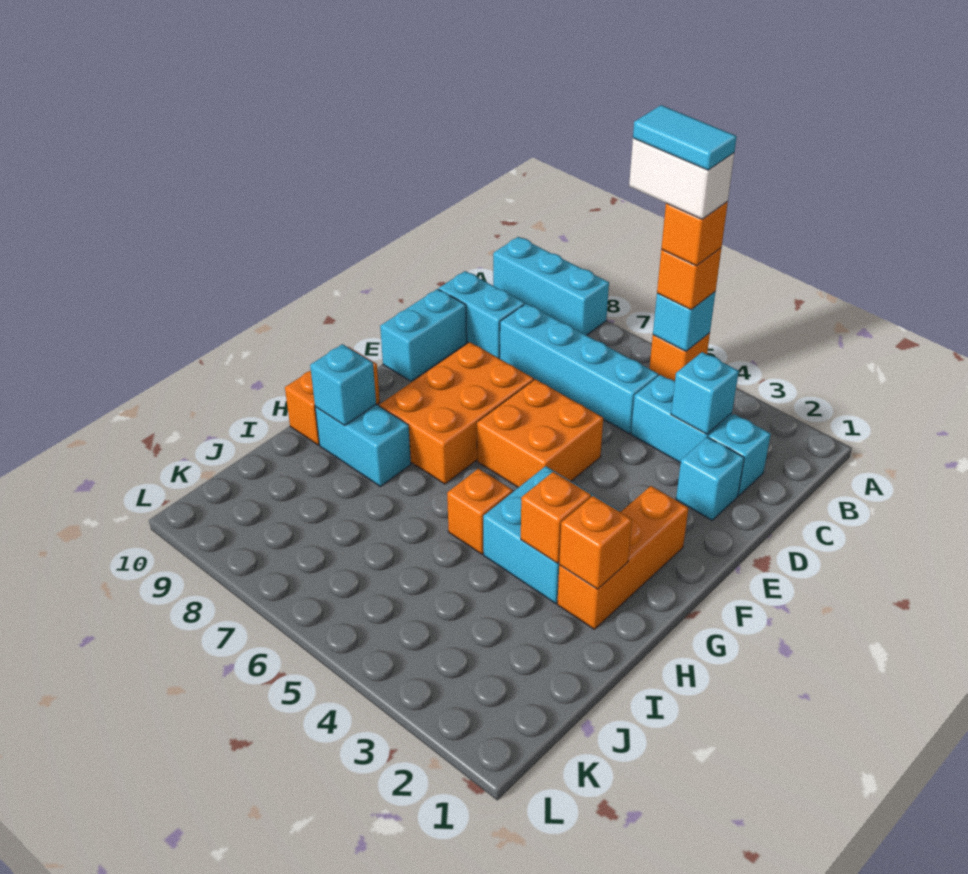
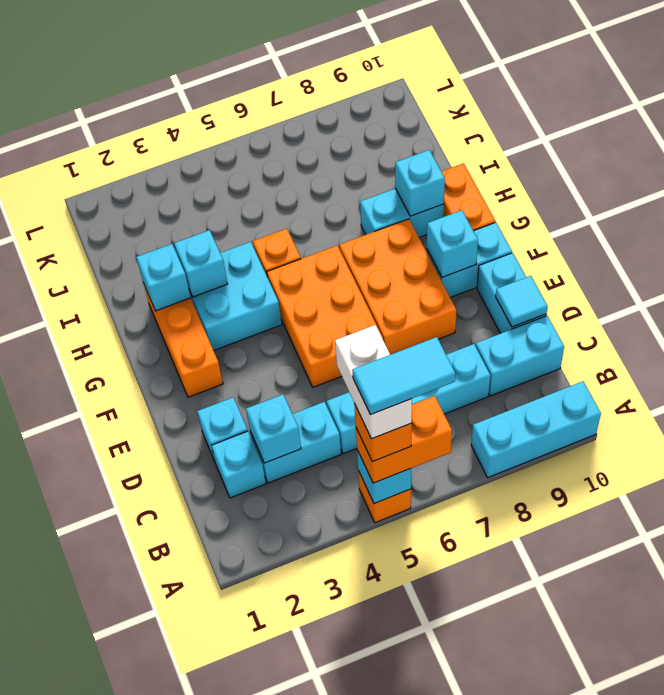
orange 1x1 brick [657,248,721,310] -> orange 1x2 brick [356,396,452,483]
white 1x2 brick [629,138,734,219] -> white 1x2 brick turned to [335,325,412,439]
none -> cyan 1x1 tile [496,276,548,327]
orange 2x2 brick [477,379,603,488] -> orange 2x3 brick [267,245,383,387]
none -> cyan 1x2 brick [427,222,512,297]
none -> cyan 1x1 brick [427,210,478,277]
orange 1x1 brick [559,496,632,589] -> cyan 1x1 brick [136,244,191,311]
orange 1x1 brick [521,472,591,563] -> cyan 1x1 brick [174,230,228,297]

